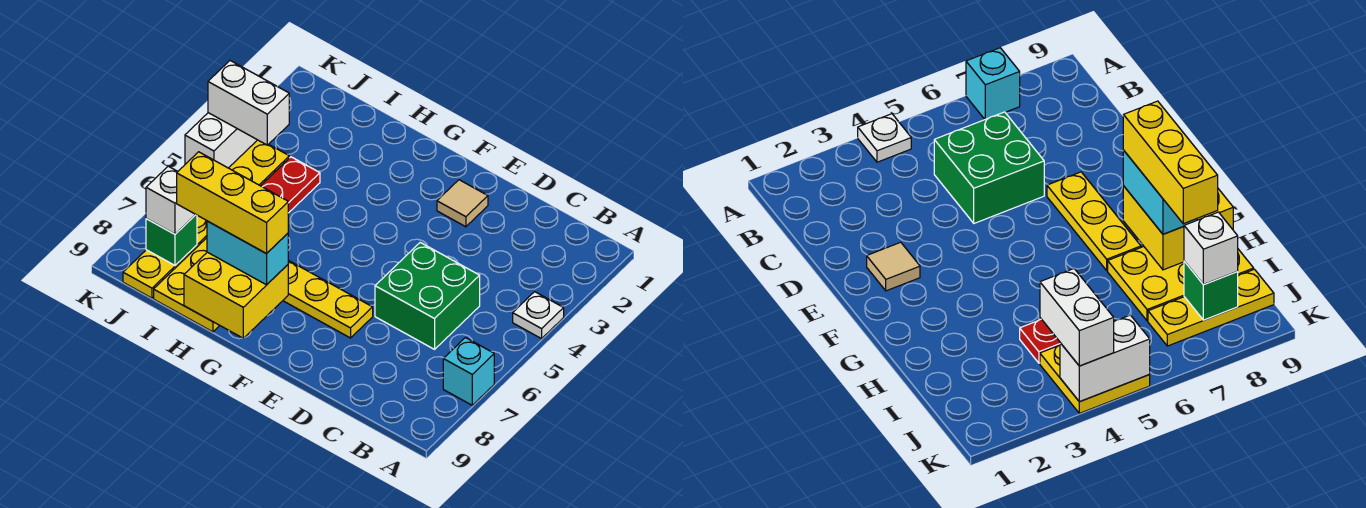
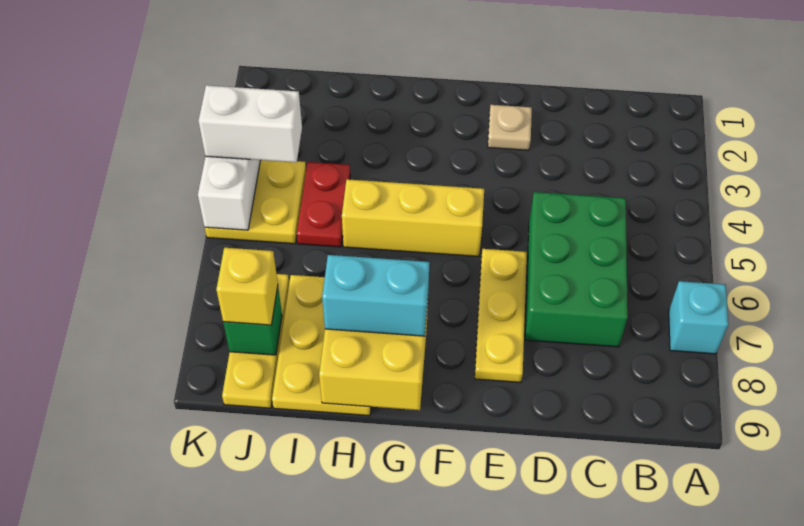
white 1x1 plate [513,292,564,339] -> none
green 2x2 brick [375,243,480,349] -> green 2x3 brick [525,192,628,347]
tan 1x1 tile [437,180,488,227] -> tan 1x1 plate [488,105,532,150]
yellow 1x3 plate [283,260,373,338] -> yellow 1x3 plate turned to [475,249,527,382]
yellow 1x3 brick [177,152,288,254] -> yellow 1x3 brick moved to [342,179,484,257]
white 1x1 brick [146,166,196,234] -> yellow 1x1 brick [216,248,278,325]

